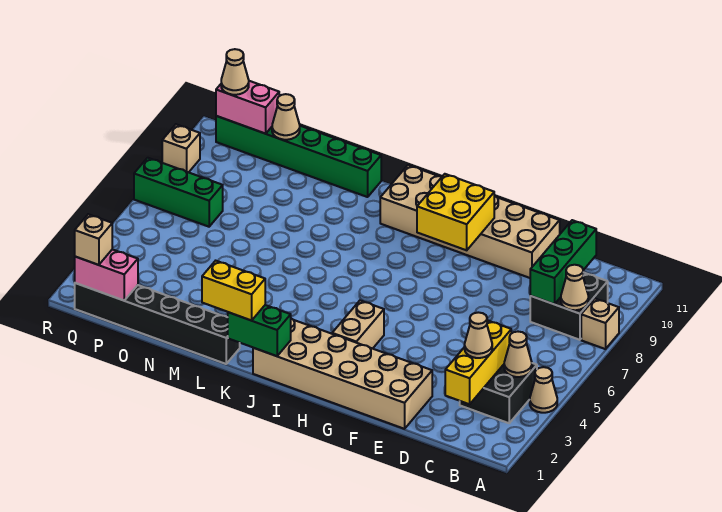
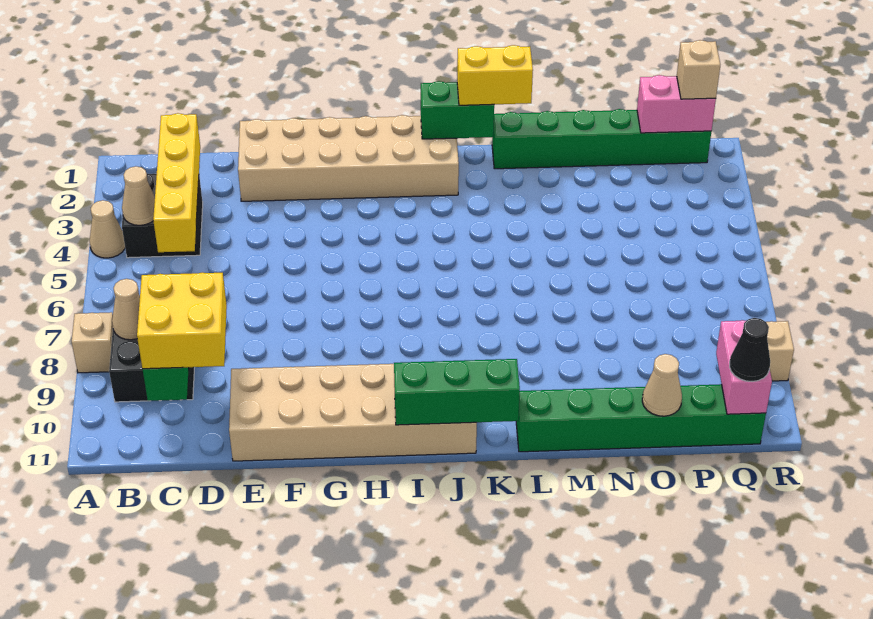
yellow 1x3 brick [445,320,511,404] -> yellow 1x4 brick [153,113,200,252]
tan 1x1 cone [464,312,492,358] -> none
yellow 2x2 brick [417,174,494,250] -> yellow 2x2 brick moved to [137,273,227,369]
tan 1x2 brick [332,301,384,349] -> none
black 1x6 brick [75,283,240,364] -> green 1x6 brick [492,109,711,169]
green 1x3 brick [134,158,223,227] -> green 1x3 brick moved to [394,359,520,425]
pink 1x2 brick [216,81,279,134] -> pink 1x2 brick turned to [716,320,772,414]
tan 1x1 cone [221,49,249,95] -> black 1x1 cone [730,318,770,382]

